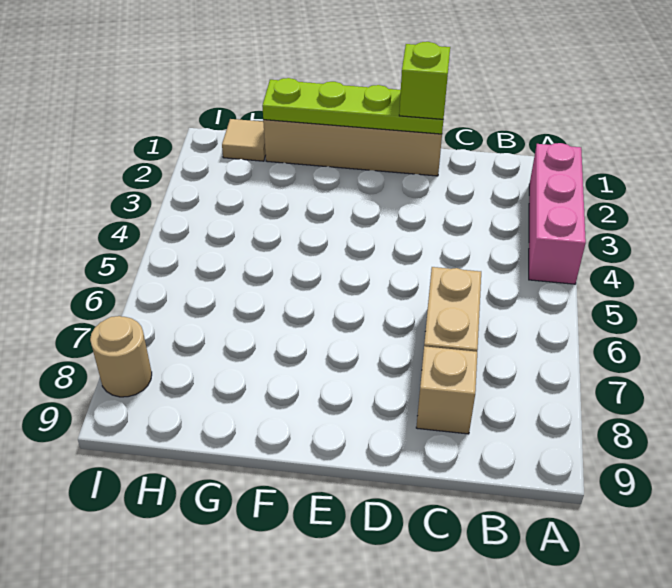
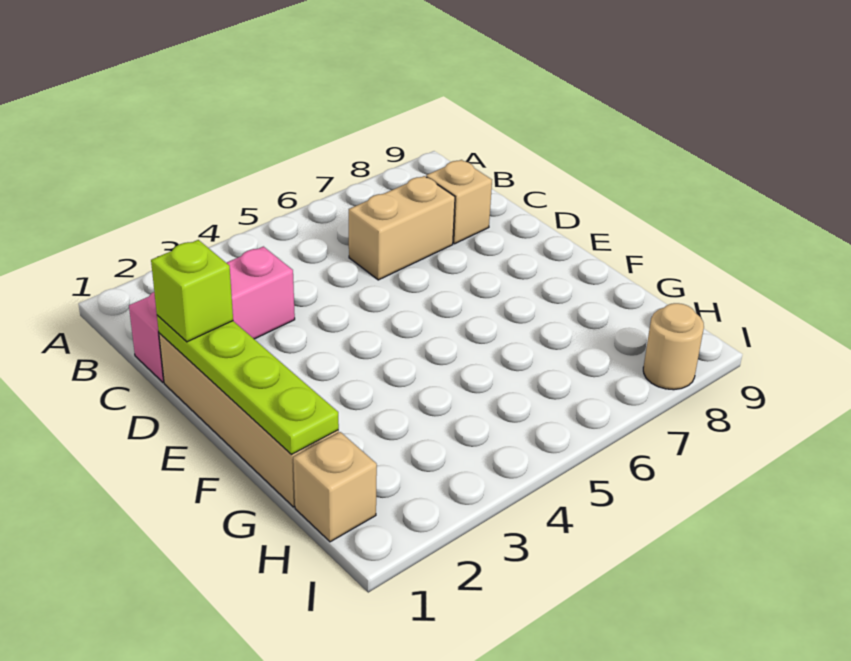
pink 1x3 brick [529,143,586,284] -> pink 1x3 brick moved to [129,247,295,382]
tan 1x1 tile [222,119,266,161] -> tan 1x1 brick [293,432,377,542]

